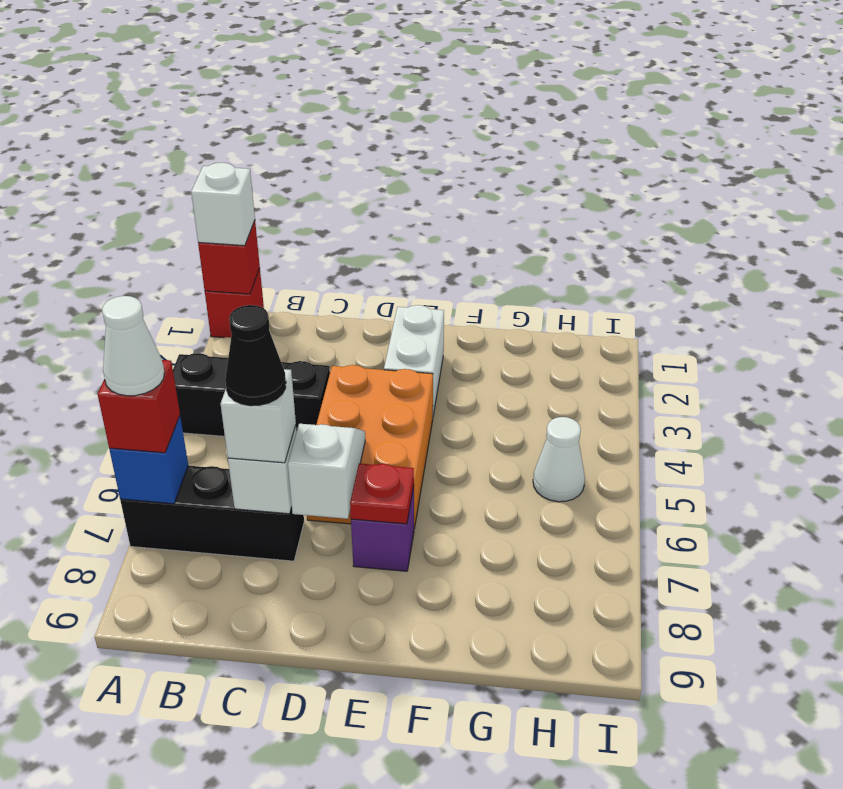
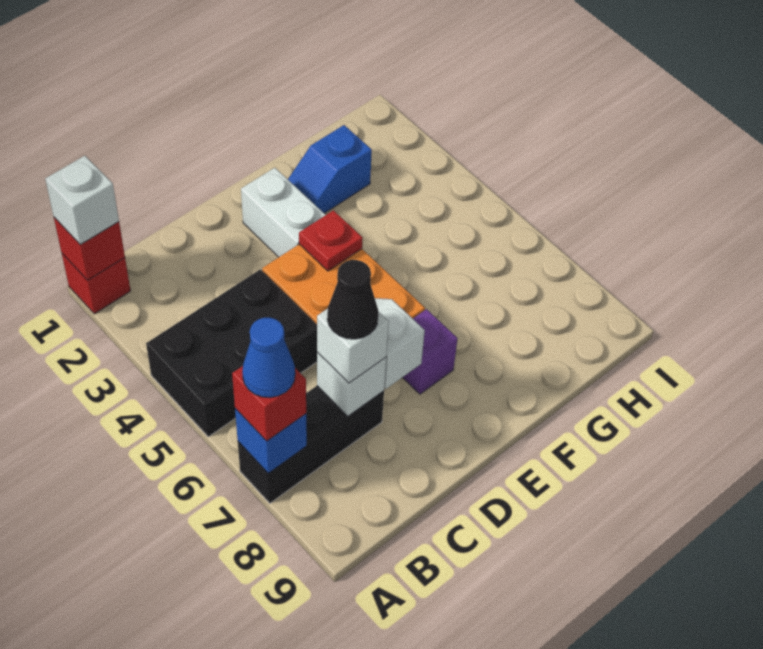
black 1x3 brick [173,353,330,436] -> black 2x3 brick [146,269,317,437]
white 1x1 cone [102,296,165,396] -> blue 1x1 cone [242,318,295,398]
red 1x1 plate [350,464,414,524] -> red 1x1 plate moved to [299,210,363,271]
none -> blue 1x2 slope [288,125,372,213]
white 1x1 cone [533,417,585,502] -> none

